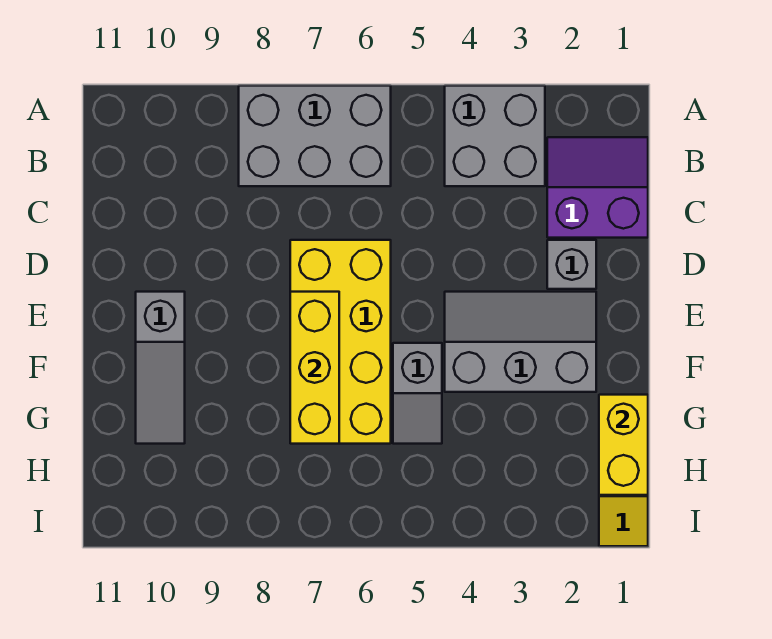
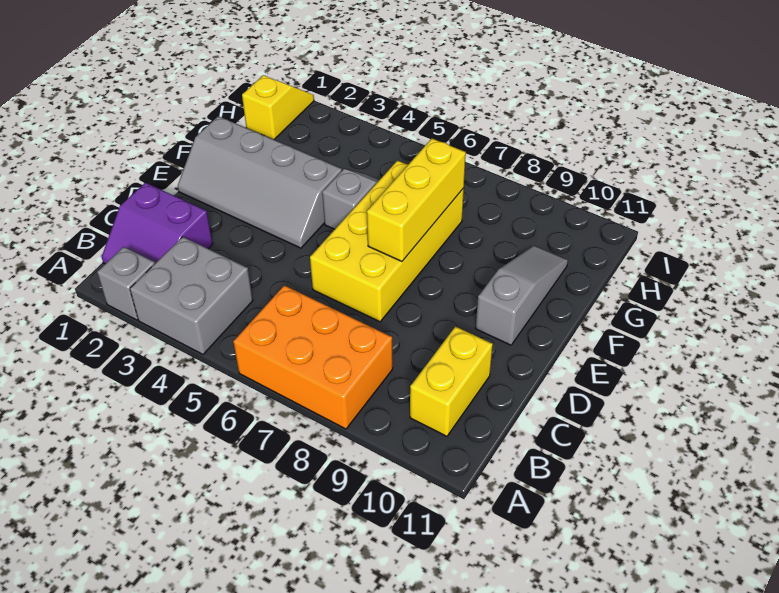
grey 2x3 brick [239,86,391,186] -> orange 2x3 brick [233,285,393,429]
grey 1x1 brick [547,240,596,289] -> grey 1x1 brick moved to [97,247,155,320]
grey 2x3 slope [445,292,596,392] -> grey 2x4 slope [178,116,342,248]
yellow 1x2 brick [599,395,648,495] -> yellow 1x2 brick moved to [410,327,493,436]

